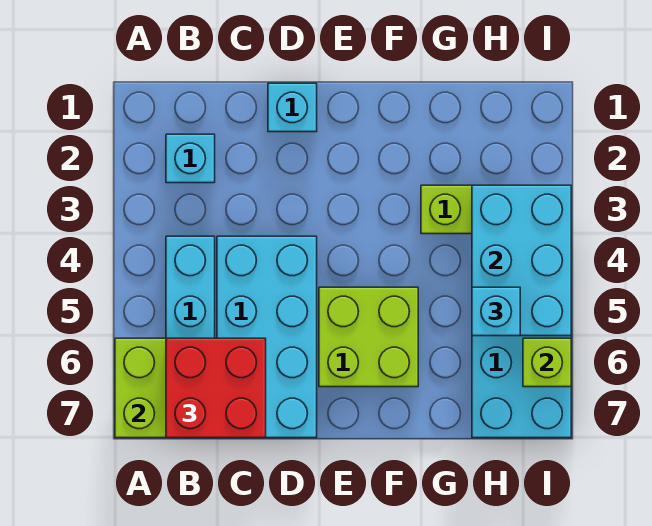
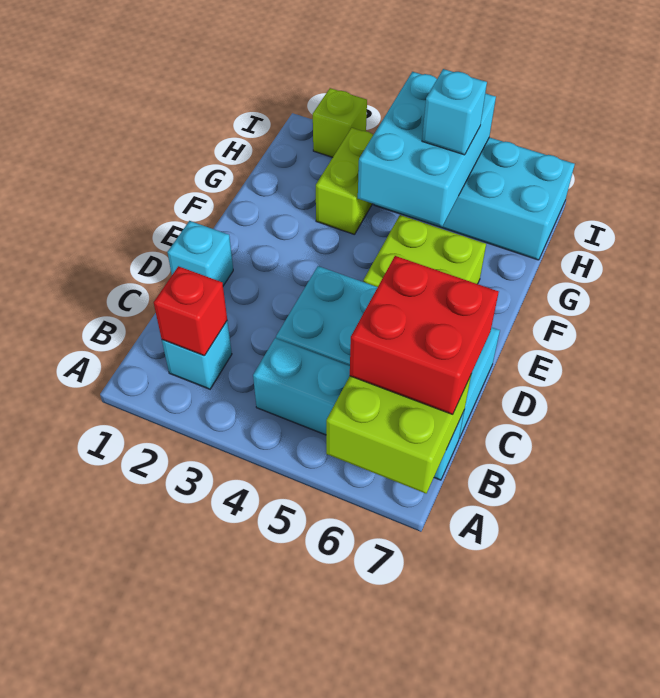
none -> red 1x1 brick [154,266,227,356]
cyan 2x3 brick [472,185,571,336] -> cyan 2x3 brick turned to [358,72,496,226]
lime 1x1 brick [523,338,571,387] -> lime 1x1 brick moved to [313,88,367,157]

